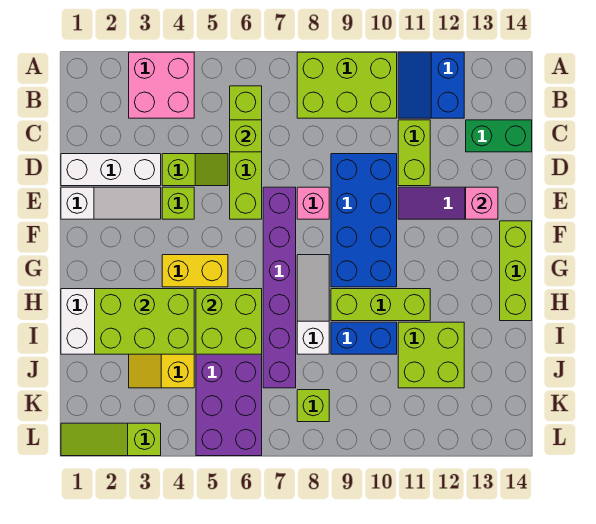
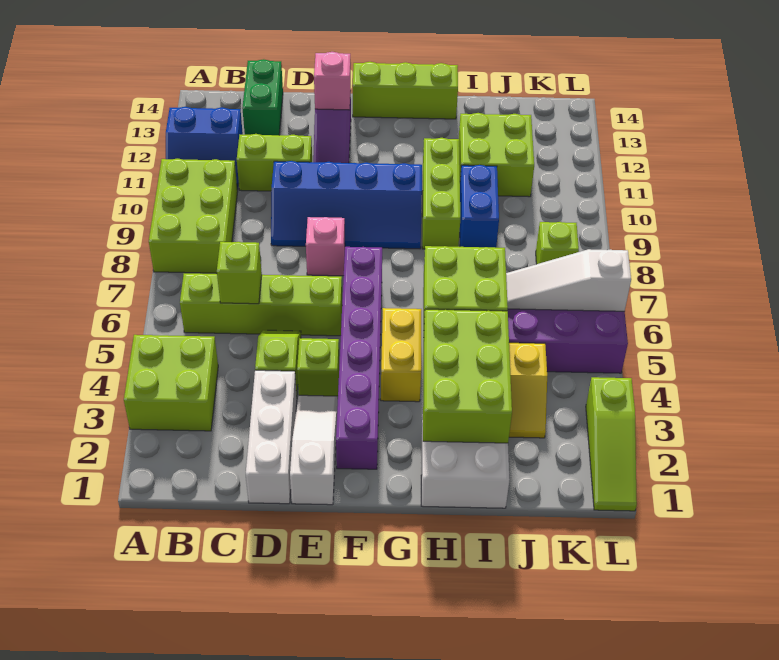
pink 2x2 brick [129,52,194,118] -> lime 2x2 brick [124,335,218,431]
blue 2x4 brick [331,154,397,287] -> blue 2x4 slope [271,161,422,249]
purple 1x6 brick [263,187,296,388] -> purple 1x6 brick turned to [336,247,382,469]
white 1x3 slope [297,255,329,354] -> white 1x3 slope moved to [506,249,631,311]

